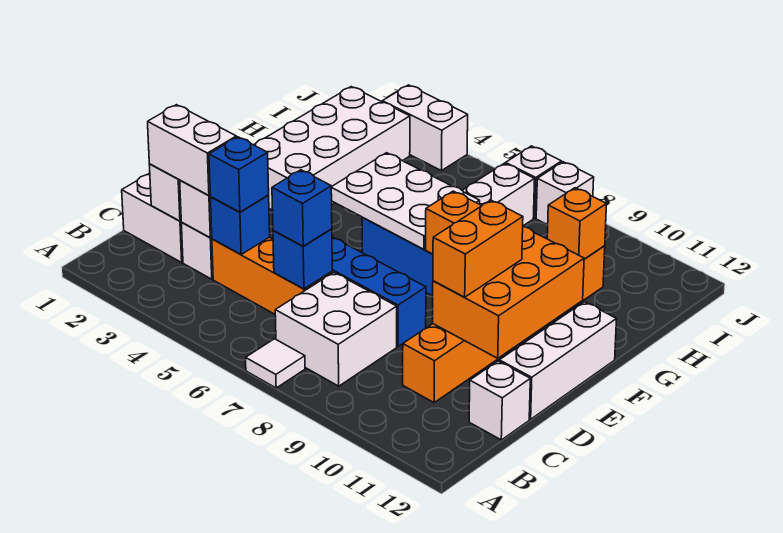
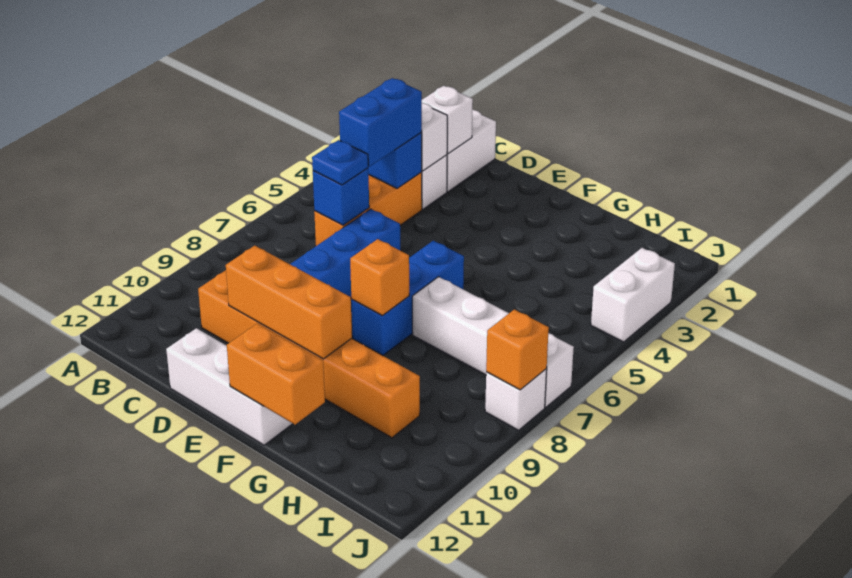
white 1x1 tile [246,339,305,388] -> none
white 2x2 brick [275,272,397,386] -> none
white 1x2 brick [148,105,236,196] -> none
blue 1x1 brick [209,137,269,212] -> blue 1x2 brick [339,78,422,166]
blue 1x1 brick [272,170,332,246] -> blue 1x1 plate [312,140,368,185]
white 1x1 brick [469,361,530,440] -> none
orange 2x3 brick [433,227,584,358] -> orange 1x3 brick [226,246,352,359]
orange 1x2 brick [433,200,523,297] -> orange 1x2 brick moved to [227,323,325,425]
white 2x4 brick [254,87,410,210] -> none
white 2x3 plate [331,153,480,249] -> none
orange 1x1 brick [547,188,607,259] -> orange 1x1 brick moved to [486,309,549,390]

